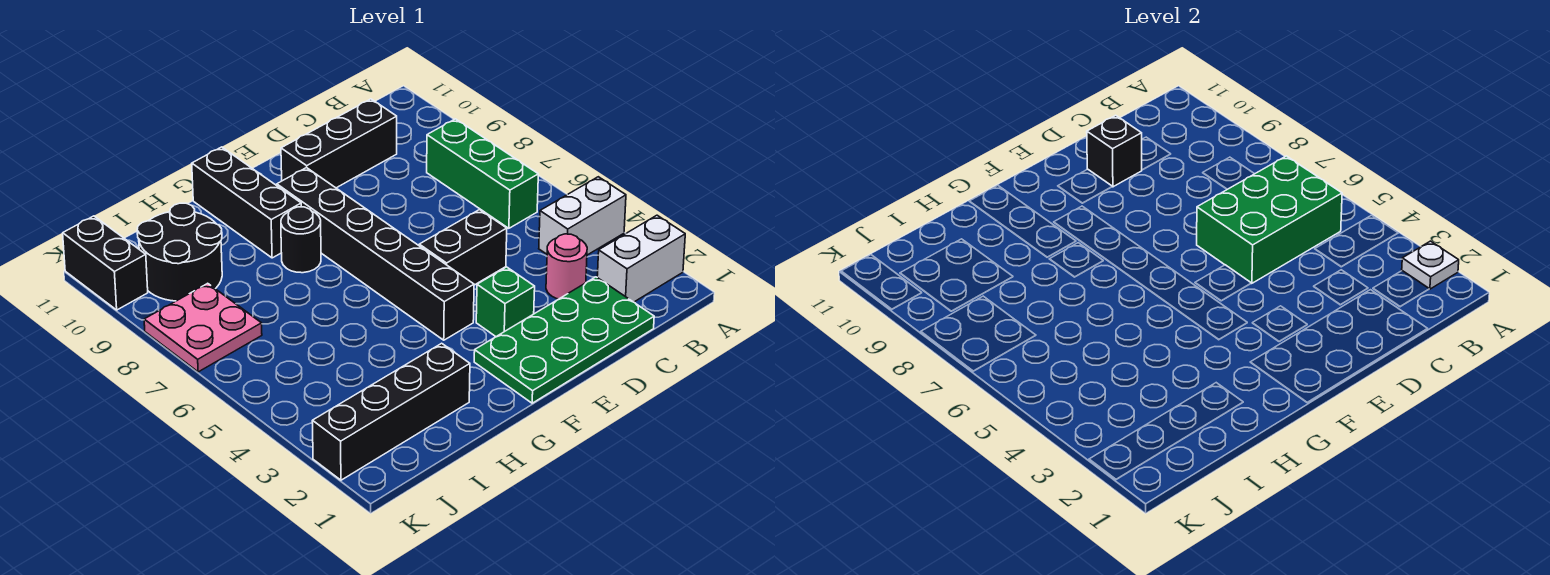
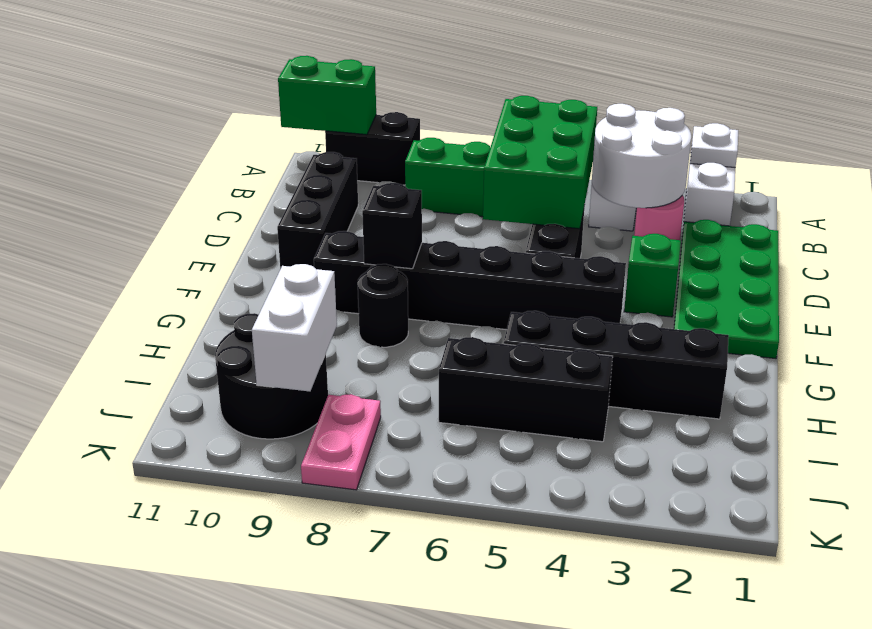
none -> green 1x2 brick [278,56,376,135]
none -> white 2x2 round brick [592,104,691,208]
black 1x1 brick [1087,115,1142,187] -> black 1x1 brick moved to [362,183,422,269]
black 1x3 brick [192,147,301,258] -> black 1x3 brick moved to [439,337,613,442]
black 1x4 brick [312,343,470,480] -> black 1x4 brick turned to [504,311,729,419]
none -> white 1x2 brick [252,264,337,391]
pink 2x2 plate [144,283,262,372] -> pink 1x2 plate [301,394,381,490]
black 1x2 brick [63,216,148,310] -> black 1x2 brick moved to [325,112,420,185]

